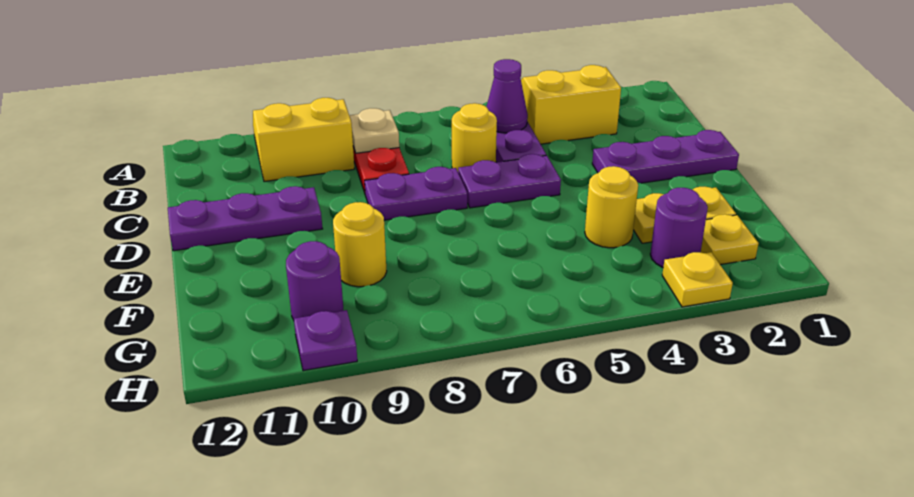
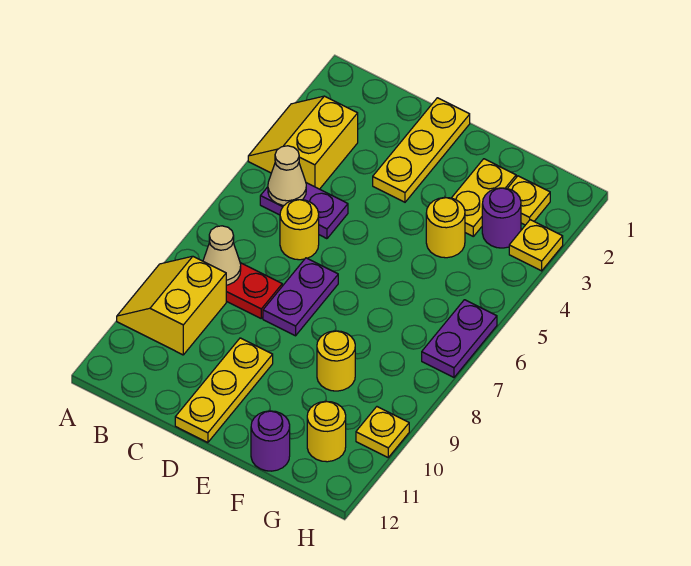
purple 1x1 cone [487,59,528,133] -> tan 1x1 cone [268,146,306,205]
tan 1x1 plate [349,108,399,153] -> tan 1x1 cone [203,226,241,285]
purple 1x3 plate [592,130,739,183] -> yellow 1x3 plate [373,98,470,202]
purple 1x2 plate [458,154,561,208] -> purple 1x2 plate moved to [422,300,497,377]
purple 1x3 plate [168,186,323,251] -> yellow 1x3 plate [175,338,273,443]
purple 1x1 round brick [286,241,343,320] -> purple 1x1 round brick moved to [251,411,290,471]
none -> yellow 1x1 round brick [307,401,346,462]
purple 1x1 plate [294,310,357,371] -> yellow 1x1 plate [356,407,409,457]

